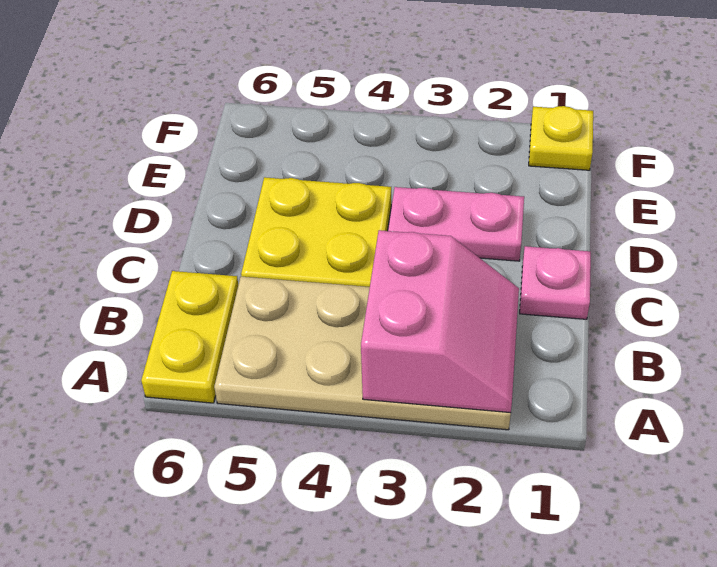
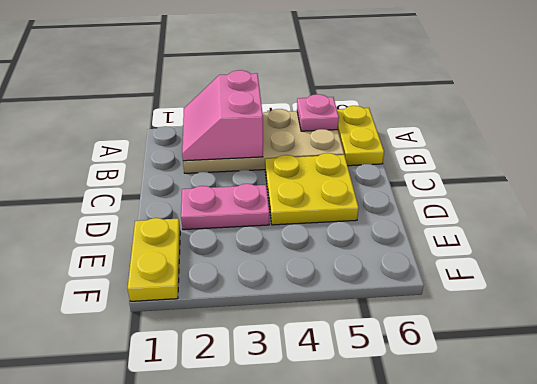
pink 1x1 plate [520,246,591,319] -> pink 1x1 plate moved to [297,94,339,131]
yellow 1x1 plate [529,106,593,170] -> yellow 1x2 plate [127,218,180,301]

